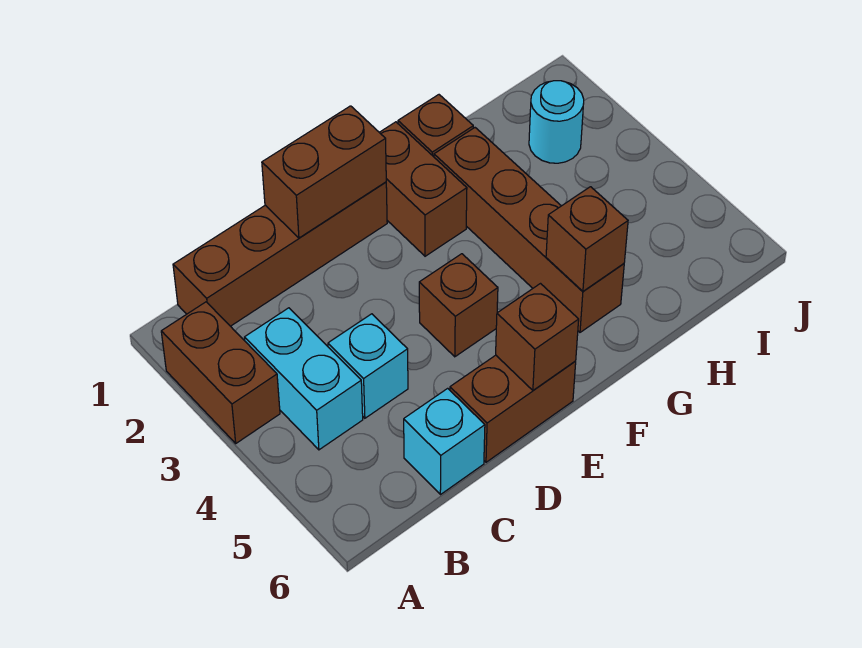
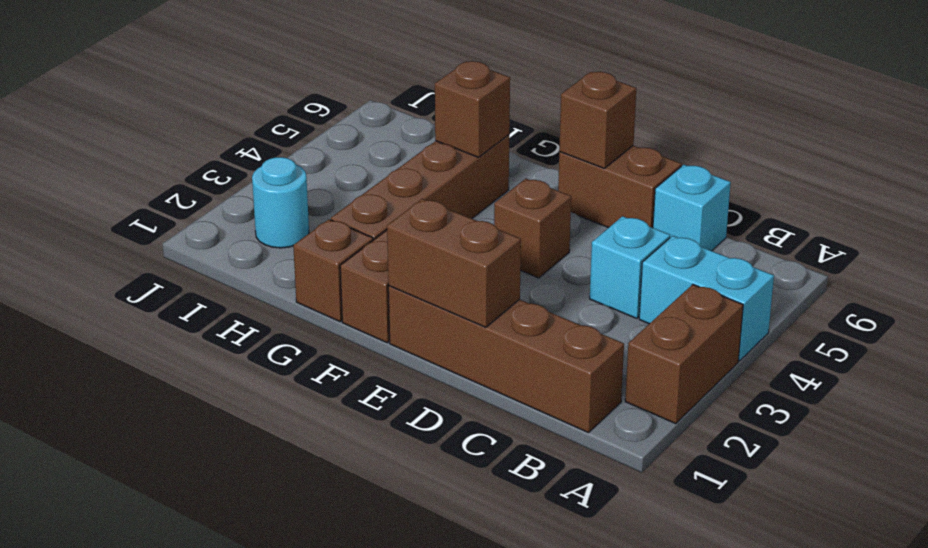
cyan 1x2 brick [245,308,363,450] -> cyan 1x2 brick turned to [639,236,774,361]

